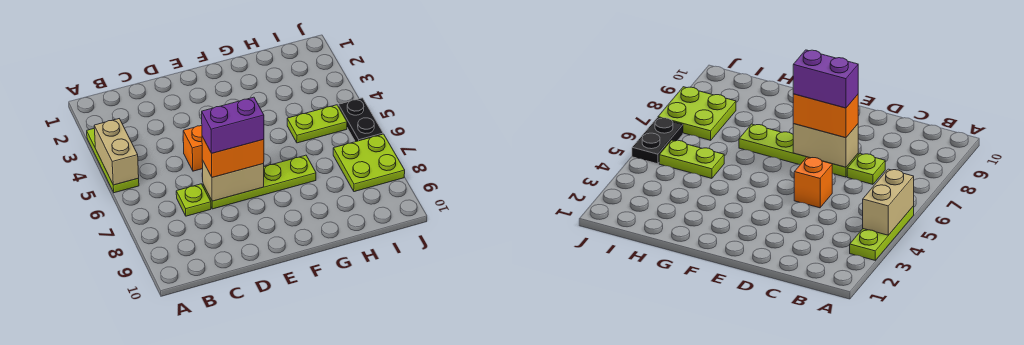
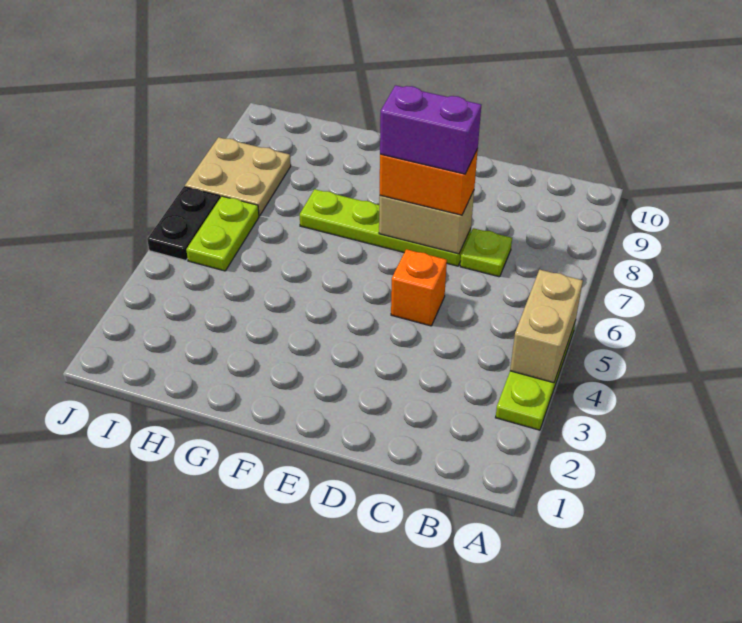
lime 1x2 plate [287,105,347,143] -> lime 1x2 plate turned to [186,196,259,271]
lime 2x2 plate [333,134,405,192] -> tan 2x2 plate [185,137,291,216]

